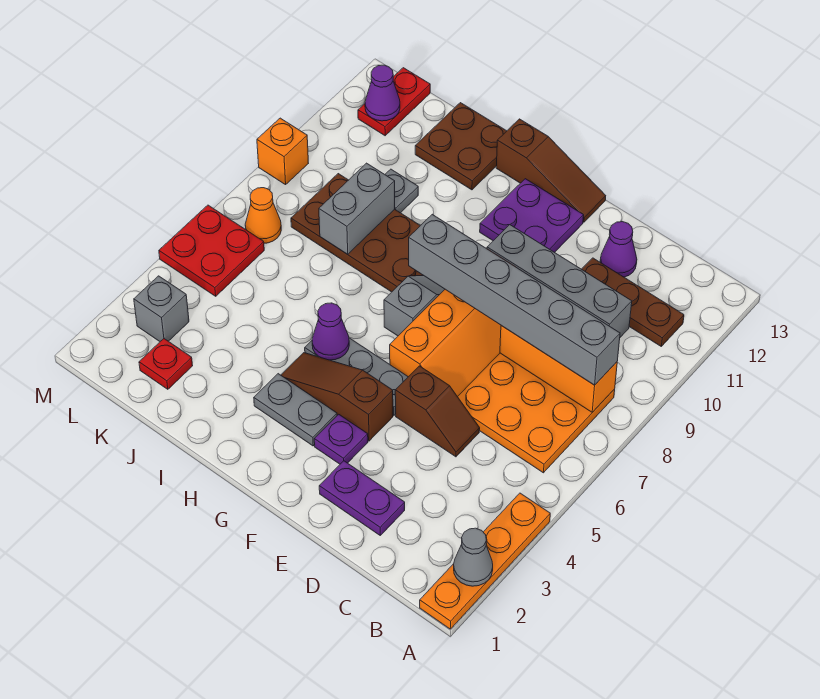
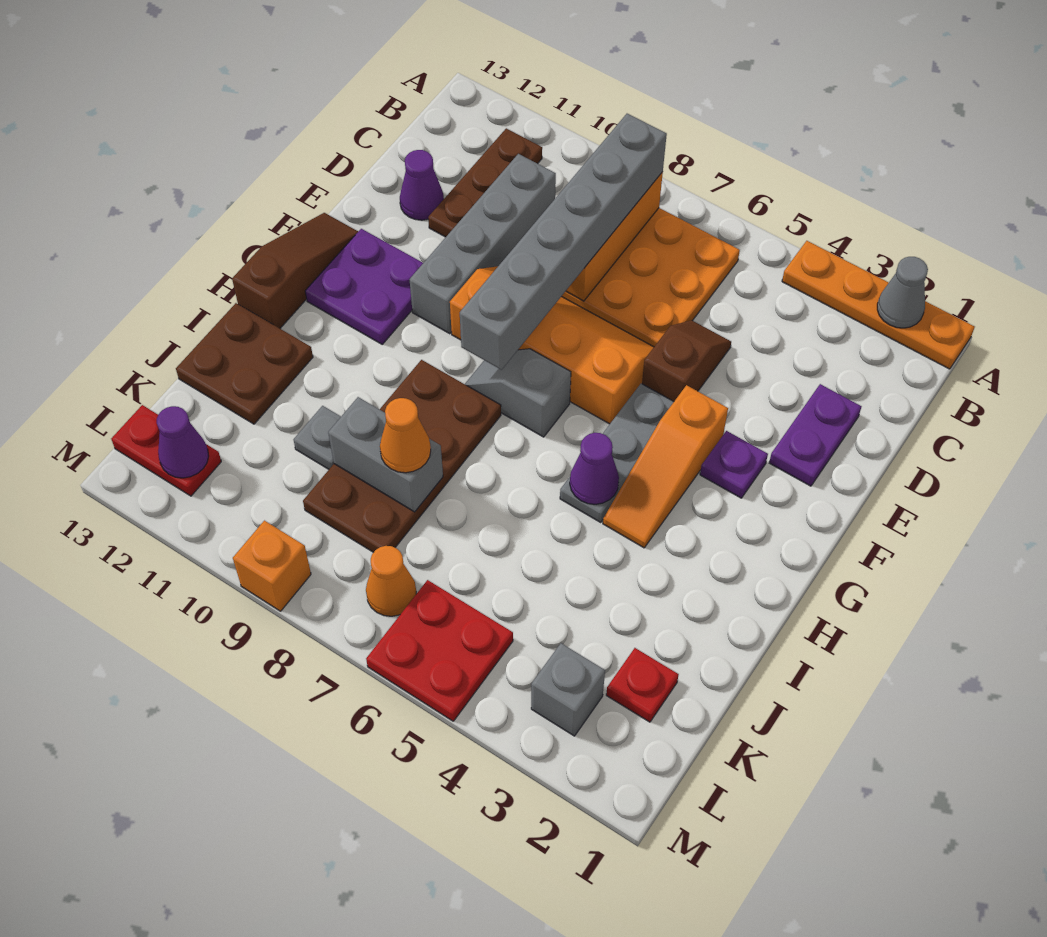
brown 1x3 slope [281,353,393,441] -> orange 1x3 slope [603,385,728,548]
grey 1x2 plate [254,374,337,446] -> none
none -> orange 1x1 cone [380,398,431,473]

